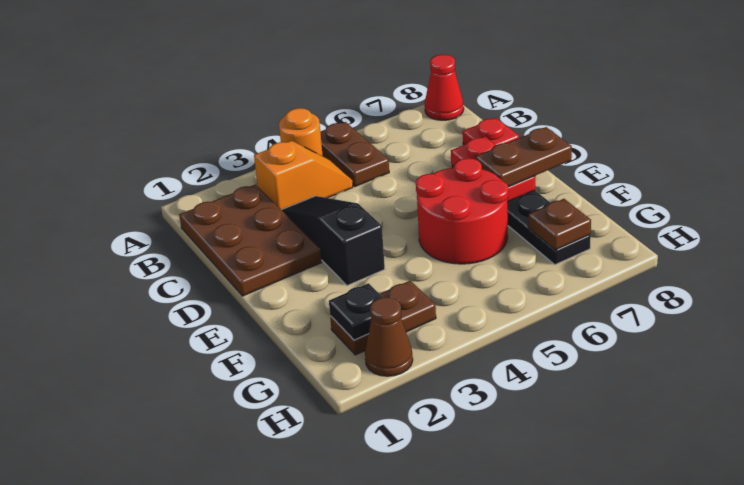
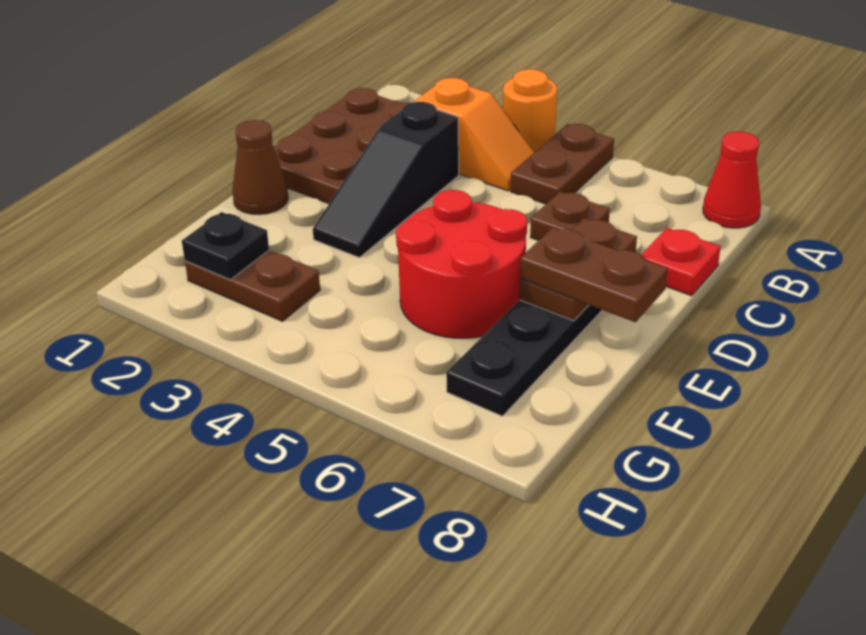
black 1x3 slope [282,196,385,286] -> black 1x3 slope turned to [313,102,459,258]
red 1x2 plate [451,137,535,202] -> brown 1x2 plate [519,218,637,321]
brown 1x1 plate [528,199,591,250] -> brown 1x1 plate moved to [530,192,610,241]
brown 1x1 cone [365,297,413,376] -> brown 1x1 cone moved to [232,120,288,215]

